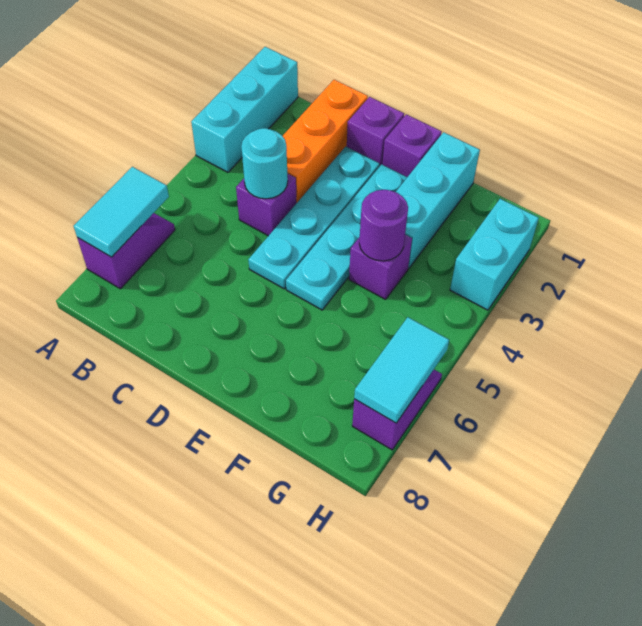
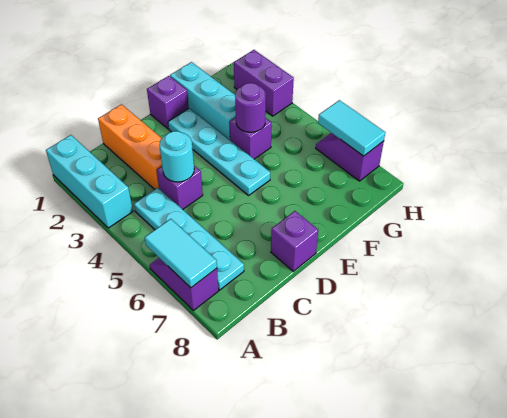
purple 1x1 brick [347,97,404,166] -> purple 1x1 brick moved to [271,211,318,271]
cyan 1x4 plate [248,147,380,289] -> cyan 1x4 plate moved to [134,188,244,290]
cyan 1x2 brick [450,199,539,310] -> purple 1x2 brick [234,50,294,116]

